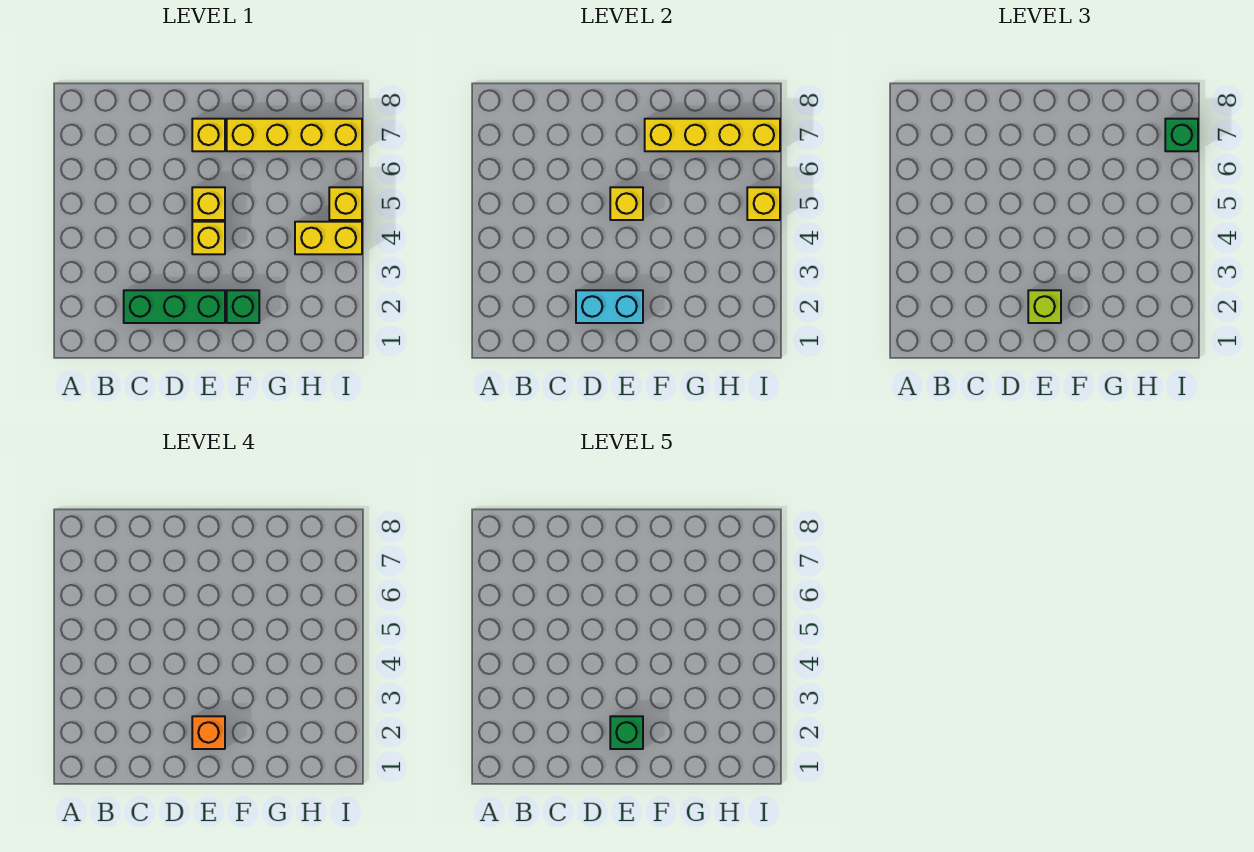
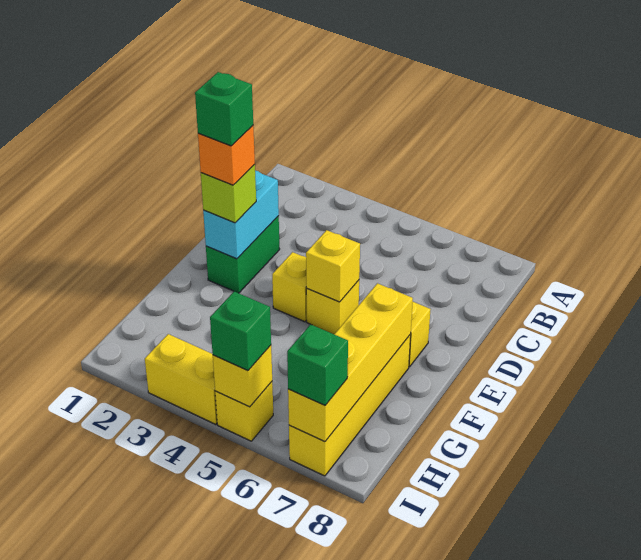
green 1x3 brick [124,290,225,323] -> green 1x2 brick [206,216,280,293]
green 1x1 brick [227,290,259,323] -> green 1x1 brick moved to [210,292,271,371]
yellow 1x2 brick [295,222,362,254] -> yellow 1x2 brick turned to [145,334,217,424]

